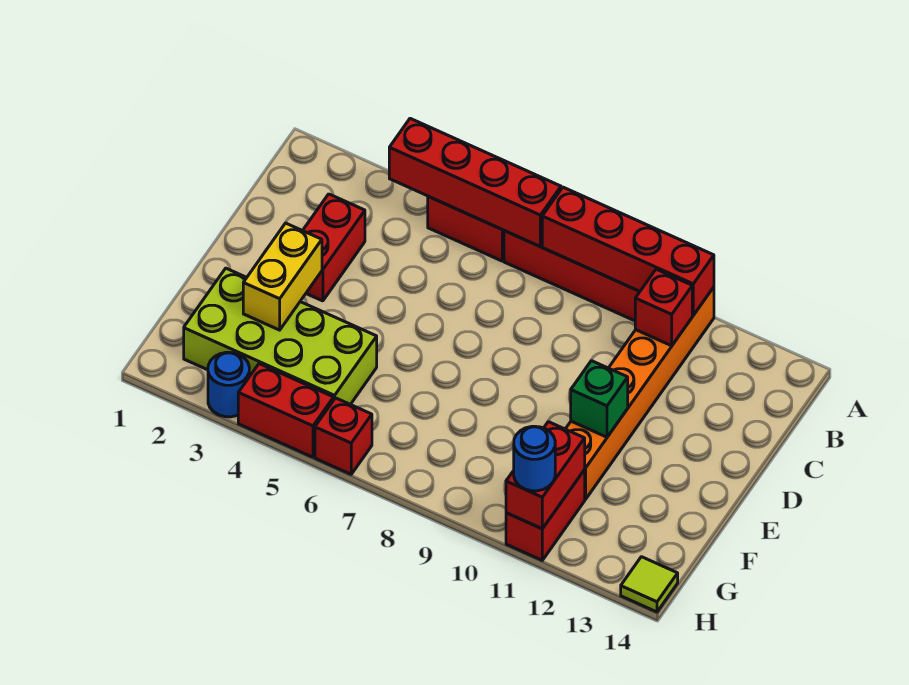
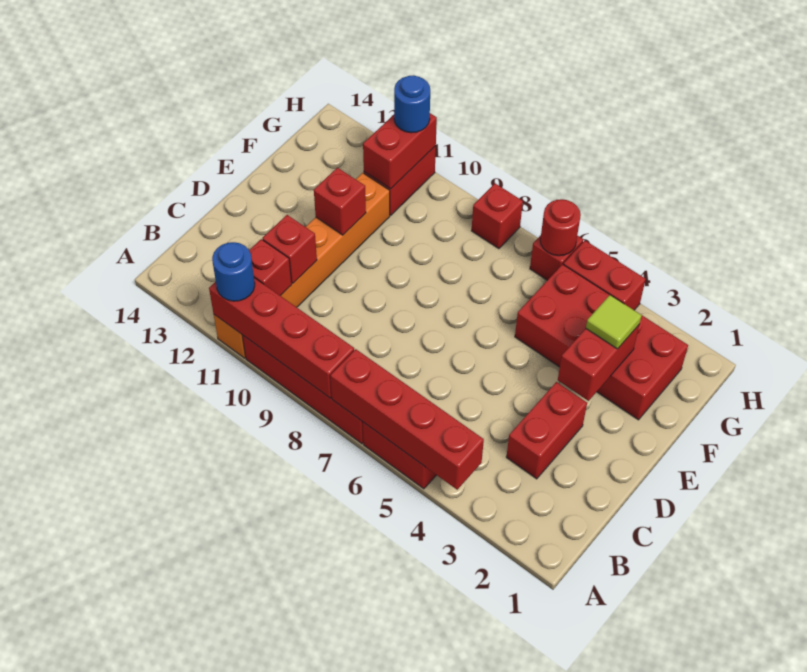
none -> red 1x1 brick [262,215,317,283]
yellow 1x2 brick [243,223,322,330] -> red 1x2 brick [558,325,639,401]
green 1x1 brick [571,361,628,437] -> red 1x1 brick [314,168,366,235]
lime 2x4 brick [184,268,377,404] -> red 2x4 brick [515,264,688,420]
blue 1x1 round brick [208,352,249,417] -> blue 1x1 round brick moved to [212,242,255,301]
none -> red 1x1 round brick [540,199,581,256]
none -> red 1x1 brick [472,183,523,249]
lime 1x1 tile [621,557,678,612] -> lime 1x1 tile moved to [586,295,642,349]

